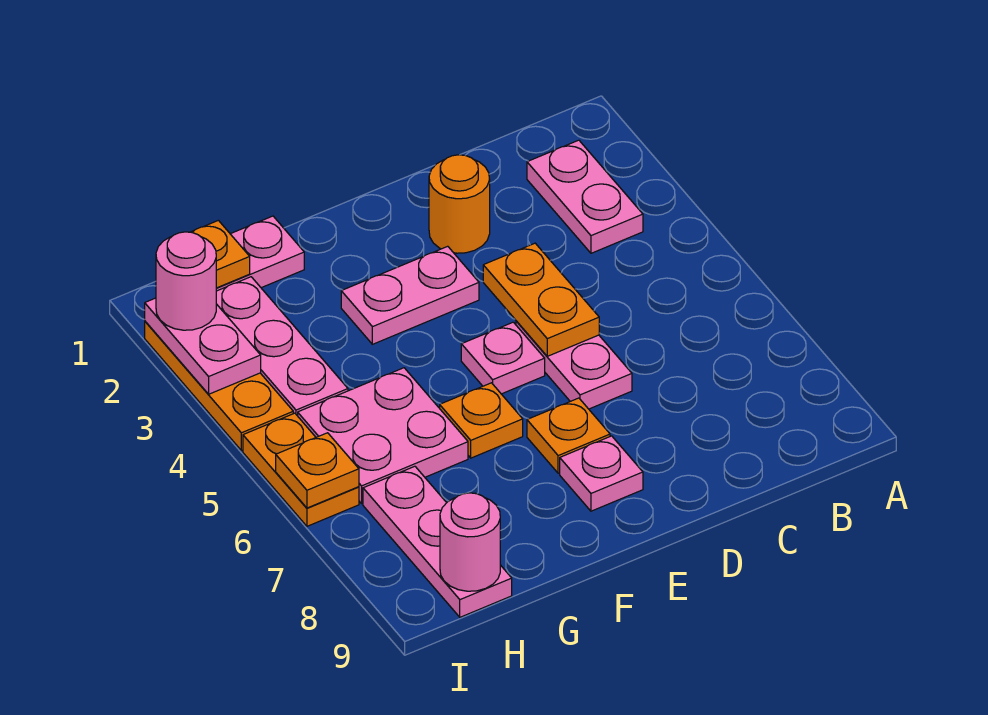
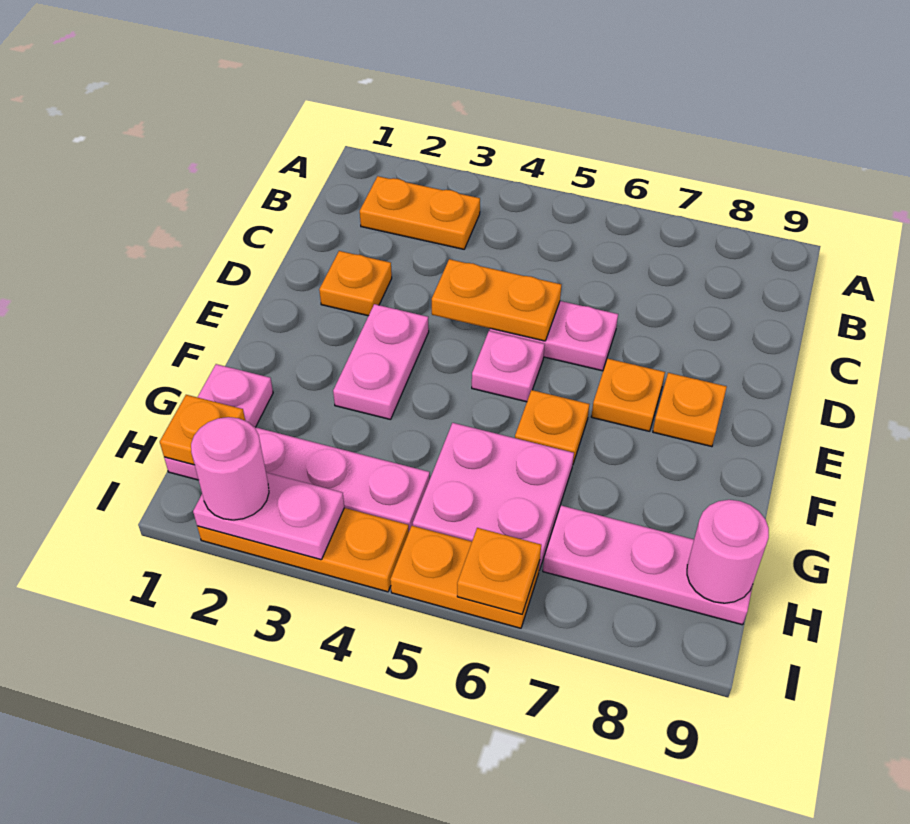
pink 1x2 plate [527,140,643,253] -> orange 1x2 plate [360,176,480,249]
orange 1x1 round brick [429,155,490,253] -> orange 1x1 plate [319,251,392,316]
pink 1x1 plate [560,436,643,511] -> orange 1x1 plate [653,373,727,447]

